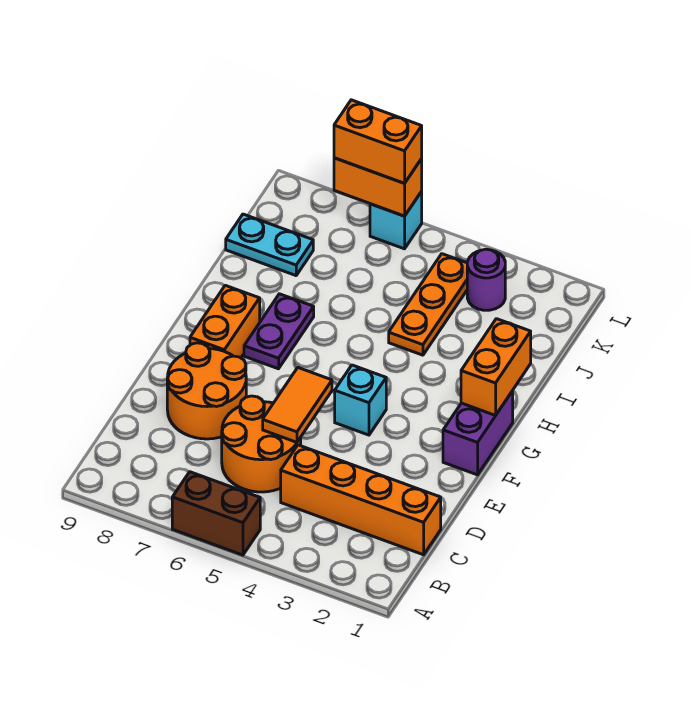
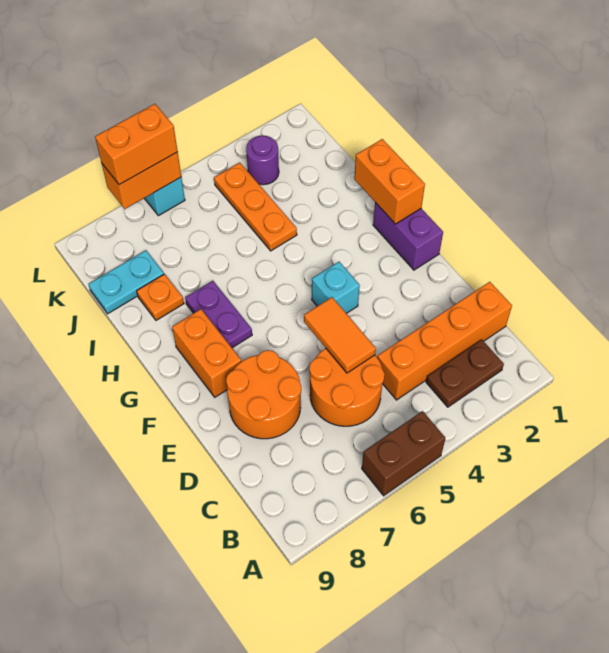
none -> brown 1x2 plate [426,339,504,407]
none -> orange 1x1 plate [137,274,184,320]

